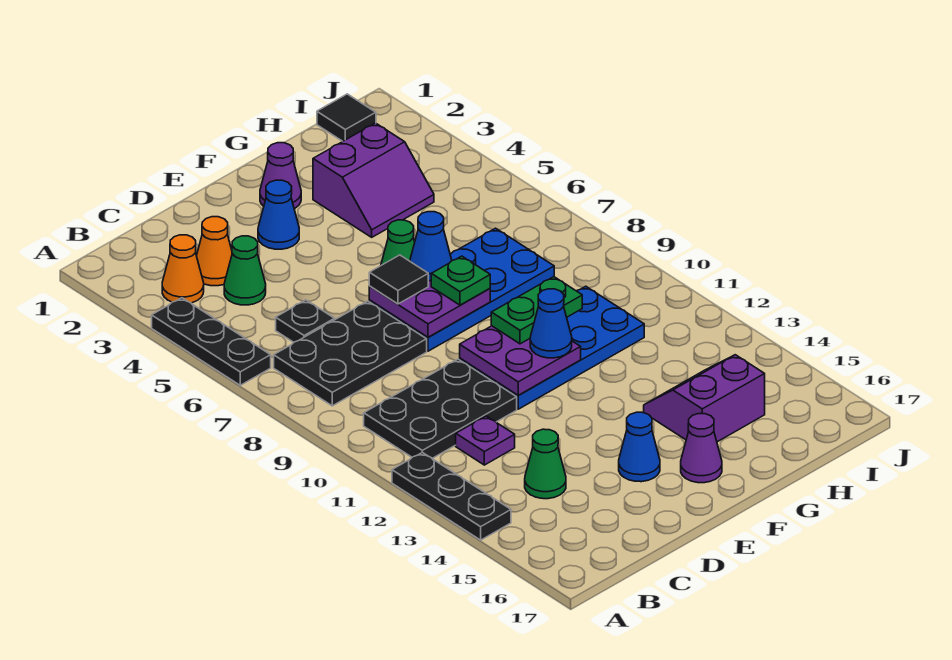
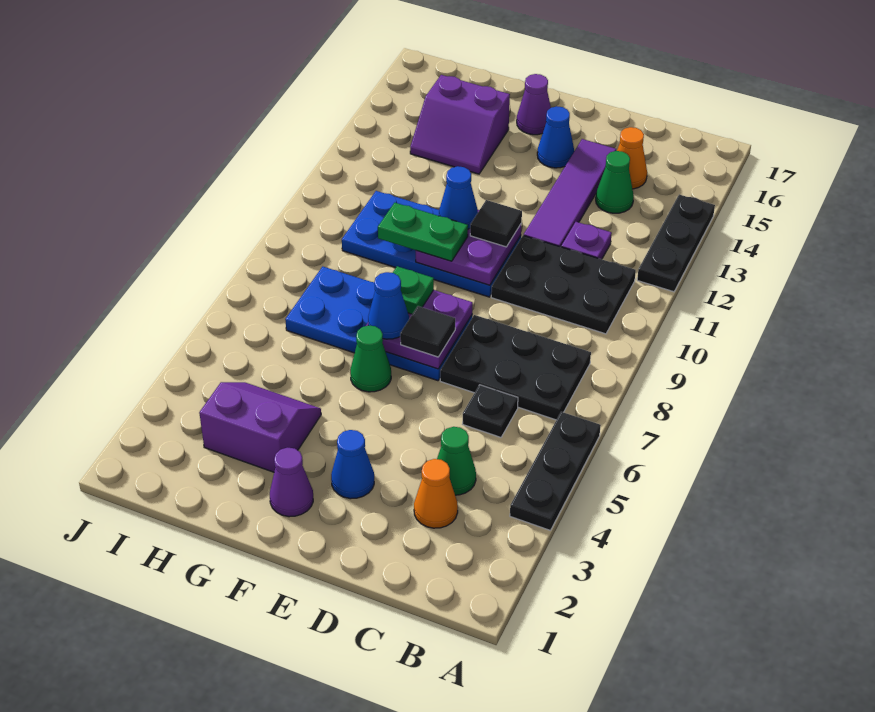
orange 1x1 cone [162,235,204,303] -> orange 1x1 cone moved to [617,127,647,189]
none -> purple 1x4 tile [524,139,616,247]
black 1x1 tile [317,94,376,141] -> black 1x1 tile moved to [470,200,522,247]

